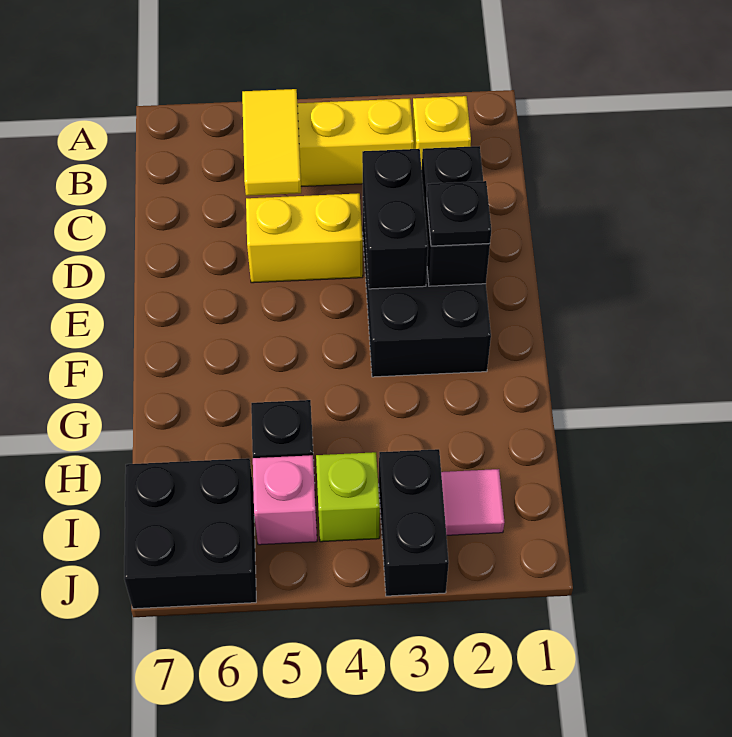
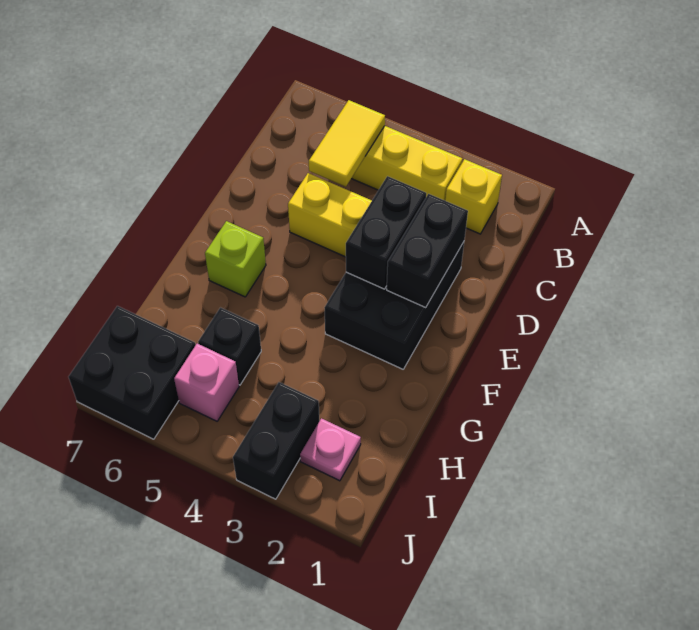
black 1x1 plate [427,181,491,246] -> none
pink 1x1 tile [441,469,504,535] -> pink 1x1 plate [300,418,361,481]
lime 1x1 brick [316,452,380,542] -> lime 1x1 brick moved to [205,221,266,297]

